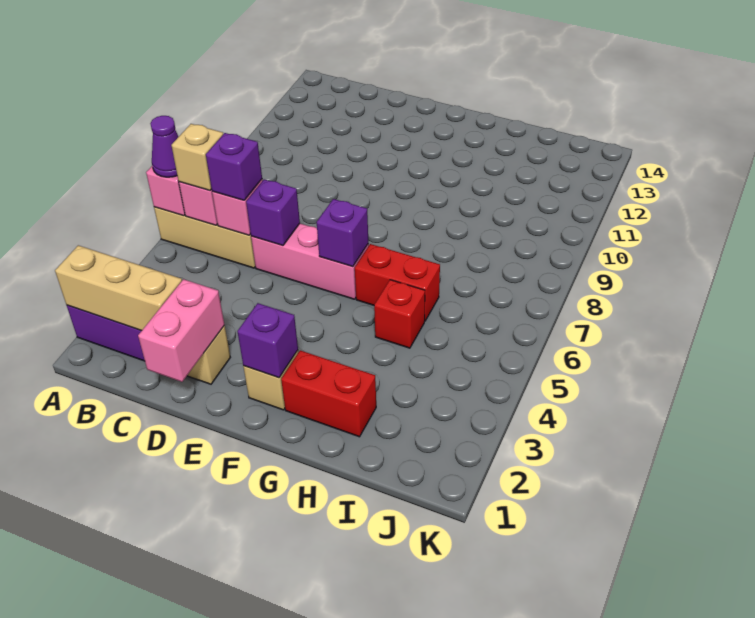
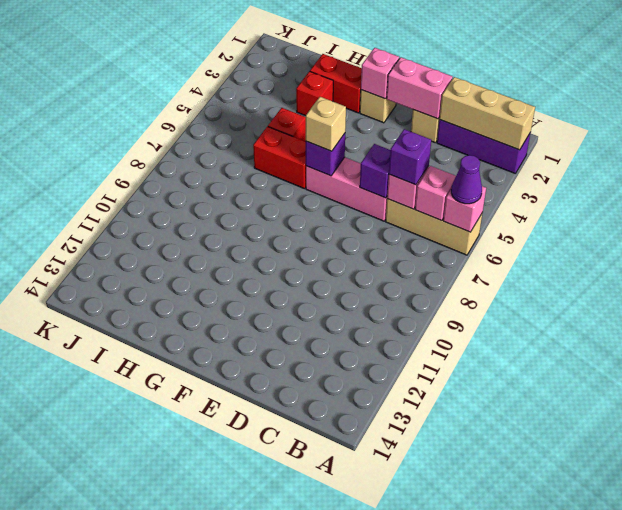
tan 1x1 brick [171,124,223,191] -> tan 1x1 brick moved to [306,97,346,151]
pink 1x2 brick [138,279,224,382] -> pink 1x2 brick turned to [387,57,453,119]
purple 1x1 brick [237,303,298,378] -> pink 1x1 brick [361,48,399,99]
none -> red 1x1 brick [296,71,333,116]

